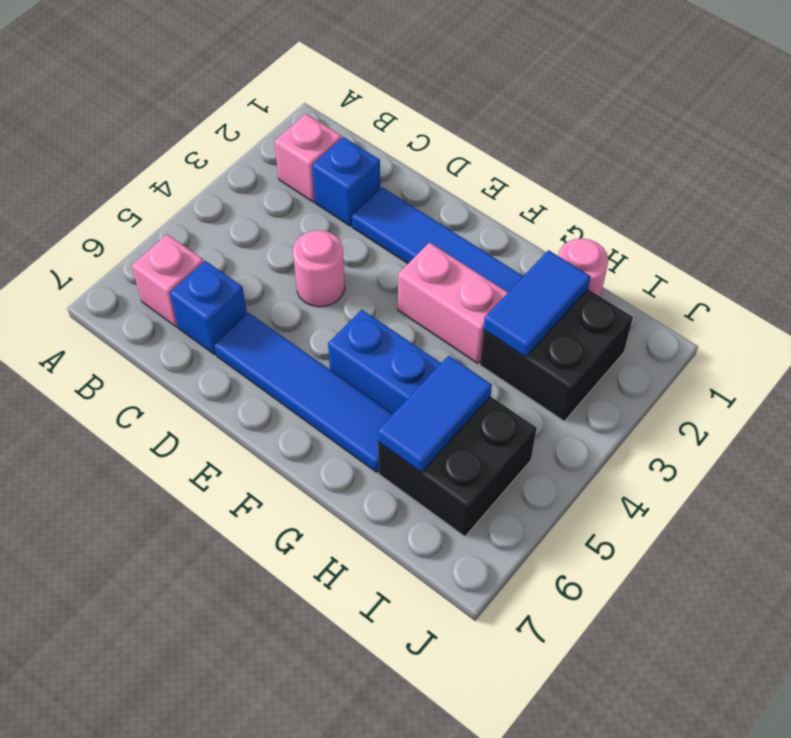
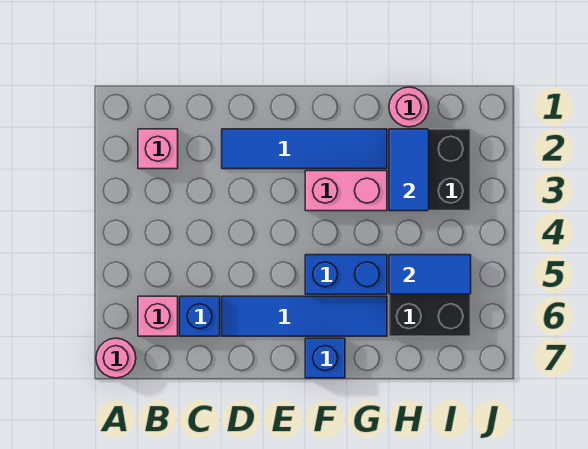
blue 1x1 brick [312,137,380,226] -> blue 1x1 brick moved to [305,338,345,378]
pink 1x1 round brick [293,230,345,307] -> pink 1x1 round brick moved to [96,338,136,378]
blue 1x2 tile [378,356,492,472] -> blue 1x2 tile turned to [389,255,471,294]

